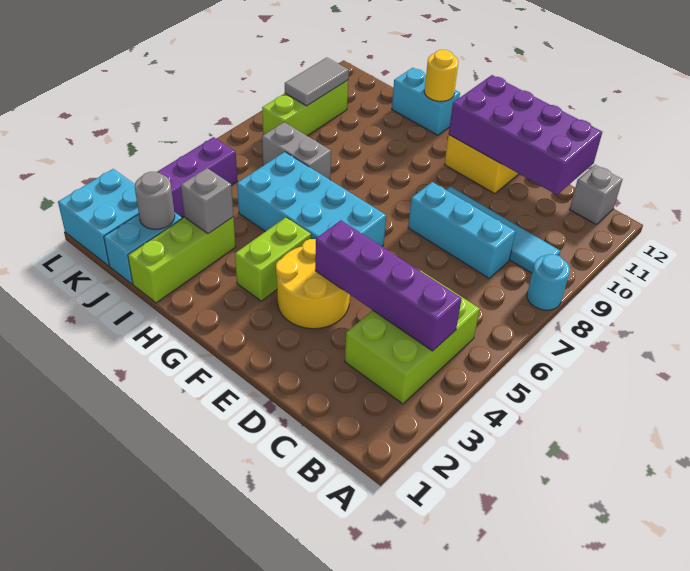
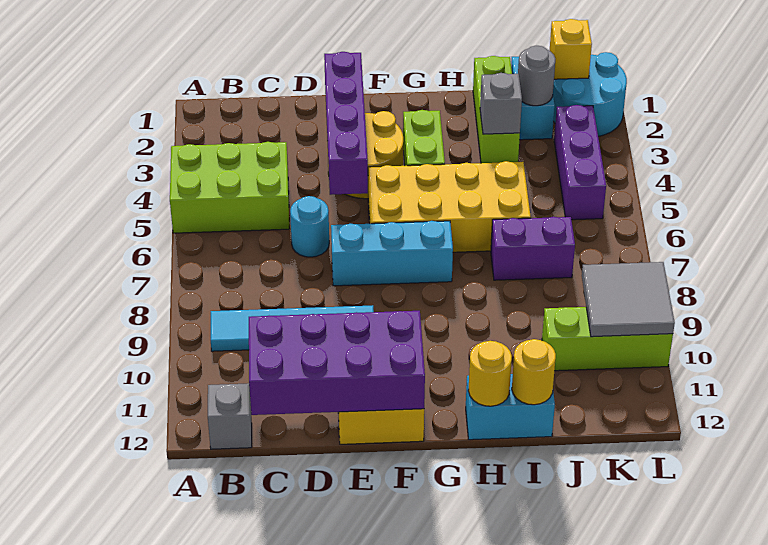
cyan 1x1 round brick [527,254,570,310] -> cyan 1x1 round brick moved to [290,196,329,257]
lime 2x3 brick [345,271,480,404] -> lime 2x3 brick turned to [170,142,289,233]
purple 1x4 brick [315,220,462,351] -> purple 1x4 brick turned to [324,52,368,195]
cyan 1x3 brick [408,182,516,278] -> cyan 1x3 brick moved to [331,221,453,286]
cyan 2x4 brick [237,152,386,246] -> yellow 2x4 brick [368,161,531,252]
grey 1x2 brick [262,122,331,180] -> purple 1x2 brick [491,217,575,280]
none -> yellow 1x1 round brick [512,339,556,405]
cyan 2x2 brick [58,169,139,266] -> cyan 2x2 round brick [553,52,627,136]
none -> yellow 1x1 brick [550,19,592,79]
lime 1x3 brick [262,80,348,136] -> lime 1x3 brick turned to [542,307,673,371]
grey 1x2 tile [285,58,349,106] -> grey 2x2 tile [582,262,675,337]

